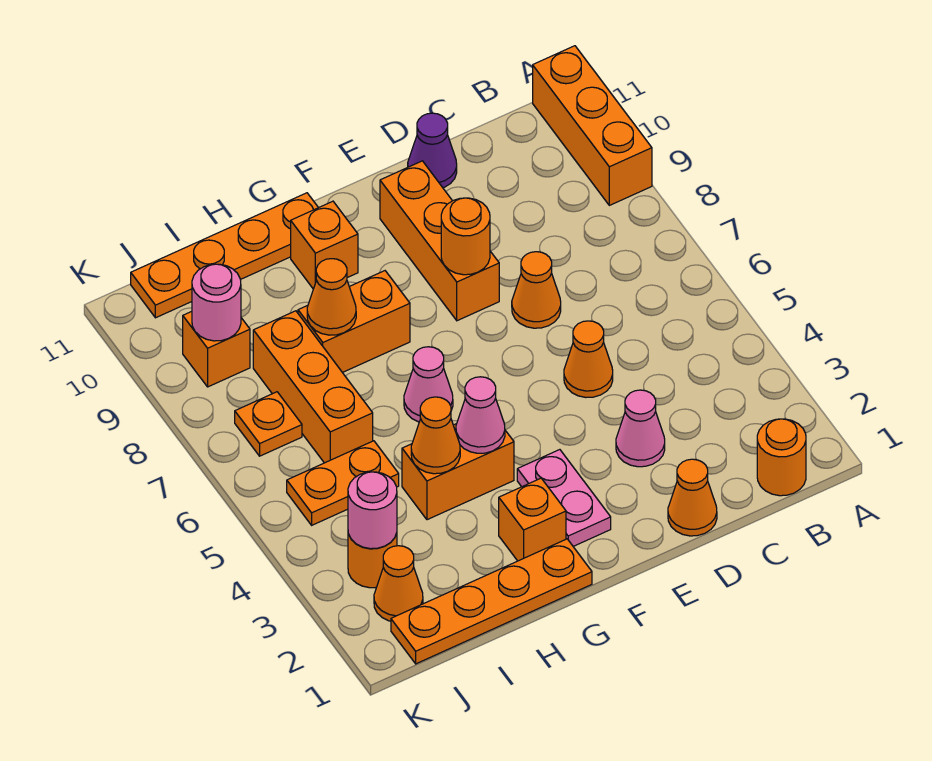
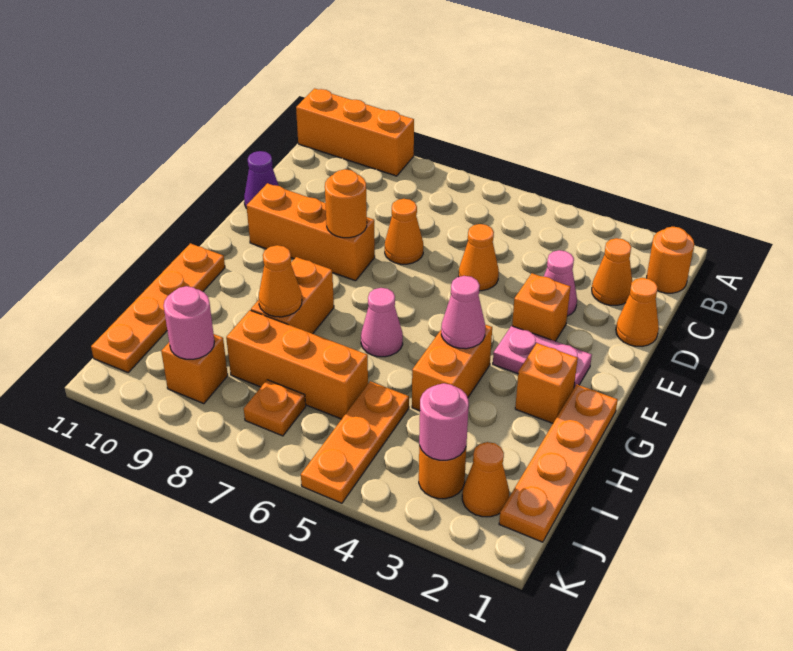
orange 1x1 brick [291,201,358,289] -> orange 1x1 brick moved to [512,273,570,341]
orange 1x1 cone [411,397,460,474] -> orange 1x1 cone moved to [592,238,632,305]
orange 1x2 plate [287,441,399,525] -> orange 1x3 plate [301,381,409,503]

